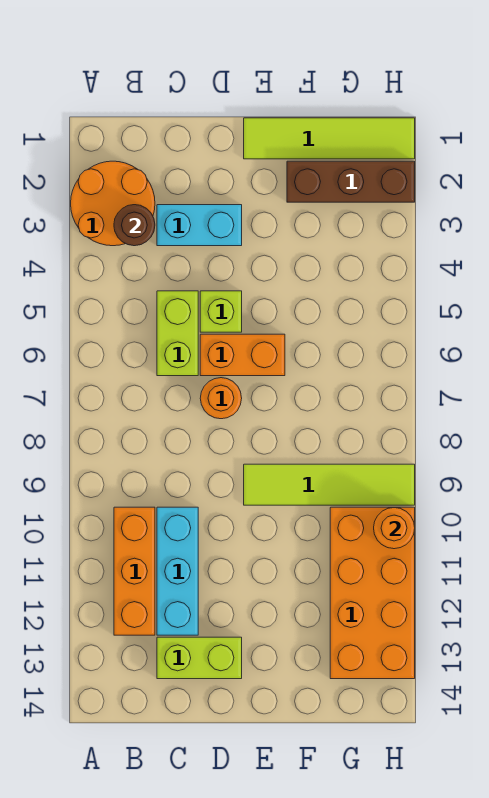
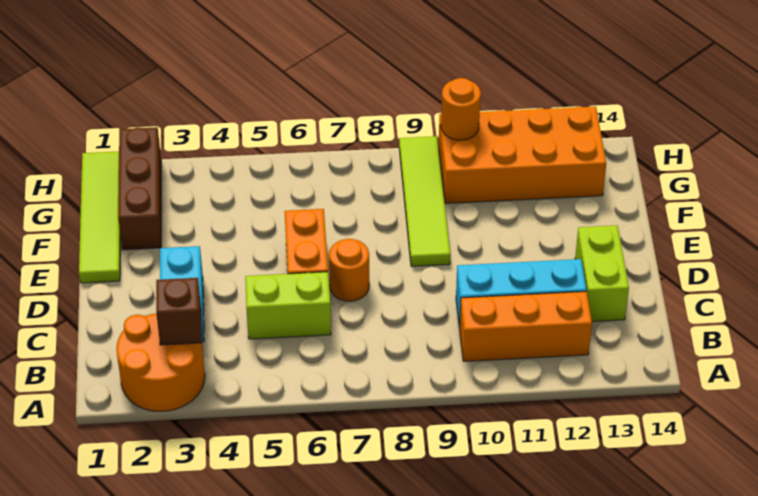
brown 1x1 round brick [114,205,155,246] -> brown 1x1 brick [156,278,202,345]
lime 1x1 brick [200,291,242,332] -> none

